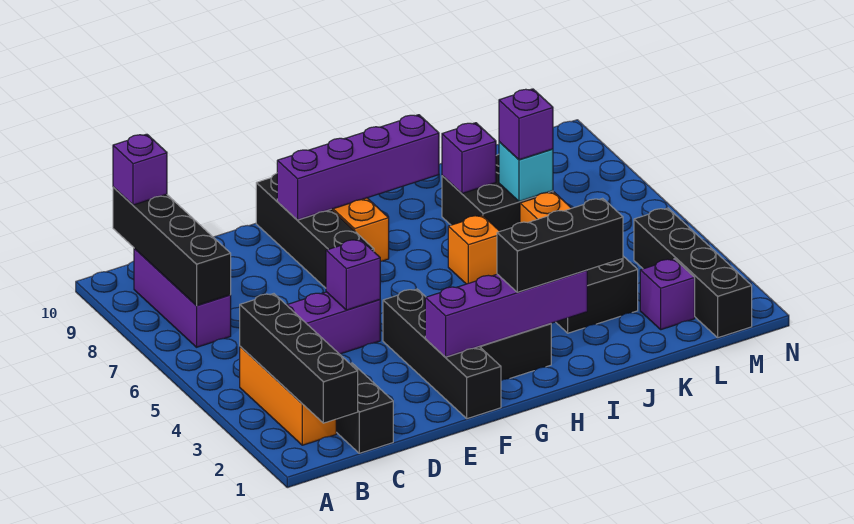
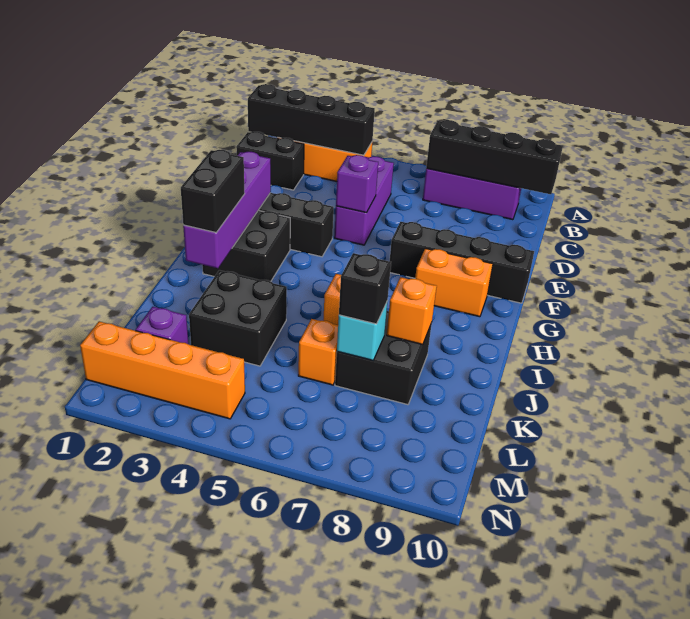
purple 1x1 brick [113,134,167,205] -> none
purple 1x4 brick [277,115,439,220] -> none
black 1x3 brick [497,198,623,292] -> black 1x2 brick [181,150,245,233]
purple 1x1 brick [442,123,496,193] -> orange 1x1 brick [387,277,437,345]
purple 1x1 brick [499,89,553,160] -> black 1x1 brick [339,253,391,324]
black 1x4 brick [634,208,752,338] -> orange 1x4 brick [80,321,245,419]

